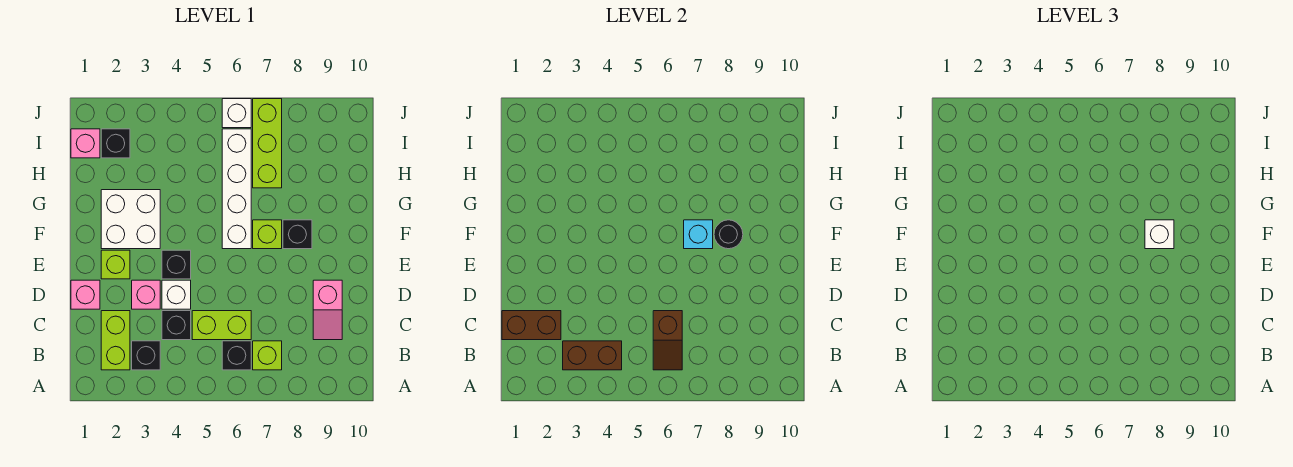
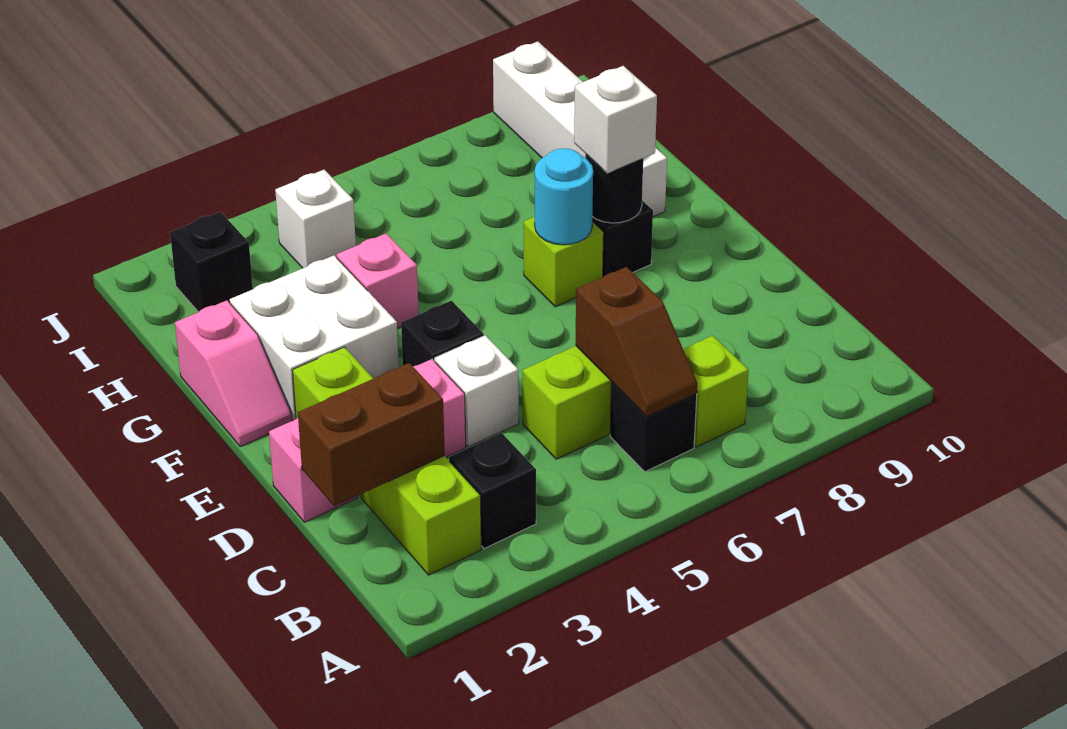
brown 1x2 brick [563,341,622,370] -> none
black 1x1 brick [162,311,191,340] -> none
pink 1x2 slope [313,280,342,340] -> pink 1x2 slope moved to [175,300,292,447]
white 1x4 brick [222,129,251,249] -> white 1x4 brick moved to [493,41,667,217]
cyan 1x1 brick [684,220,713,249] -> cyan 1x1 round brick [535,148,593,245]
lime 1x3 brick [253,99,282,188] -> none
pink 1x1 brick [71,129,100,158] -> pink 1x1 brick moved to [337,234,419,328]
white 1x1 brick [222,99,251,128] -> white 1x1 brick moved to [275,170,356,268]

